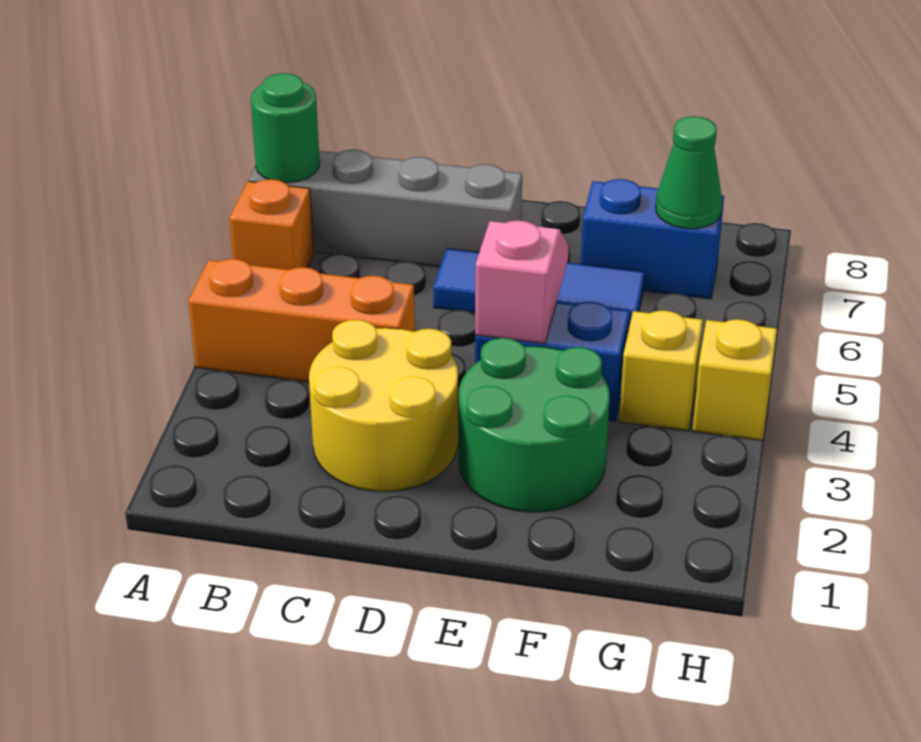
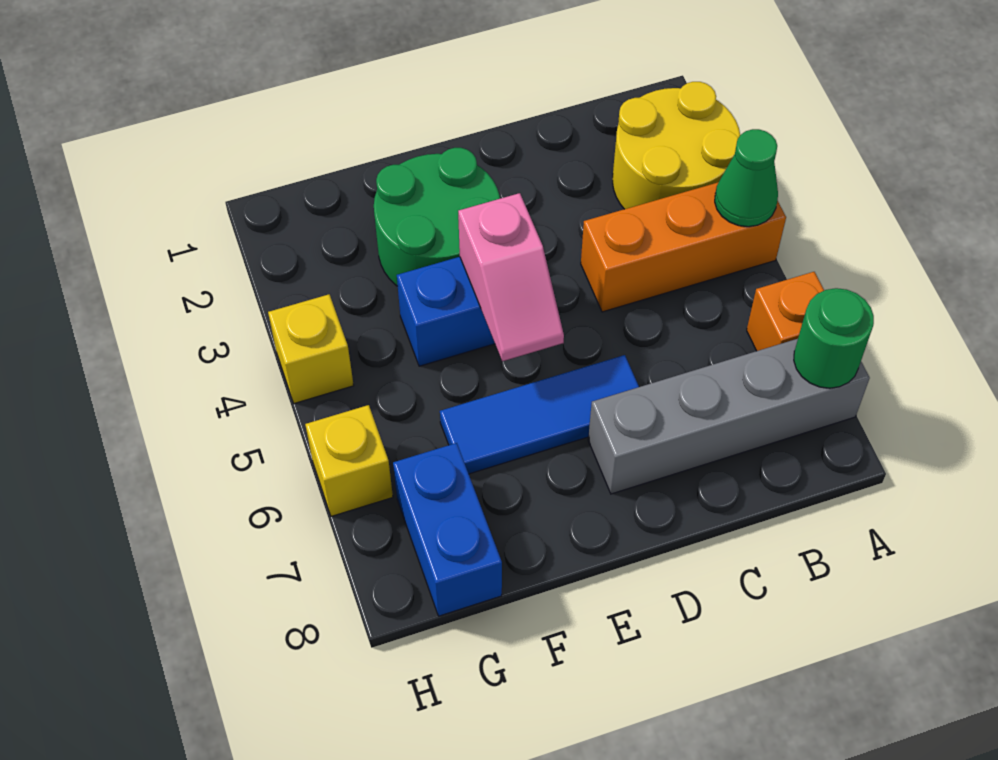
yellow 2x2 round brick [309,320,458,492] -> yellow 2x2 round brick moved to [613,82,740,209]
blue 1x2 brick [581,179,724,299] -> blue 1x2 brick turned to [393,443,502,616]
yellow 1x1 brick [619,310,703,431] -> yellow 1x1 brick moved to [305,405,393,517]
green 1x1 cone [656,116,722,229] -> green 1x1 cone moved to [715,129,778,227]

